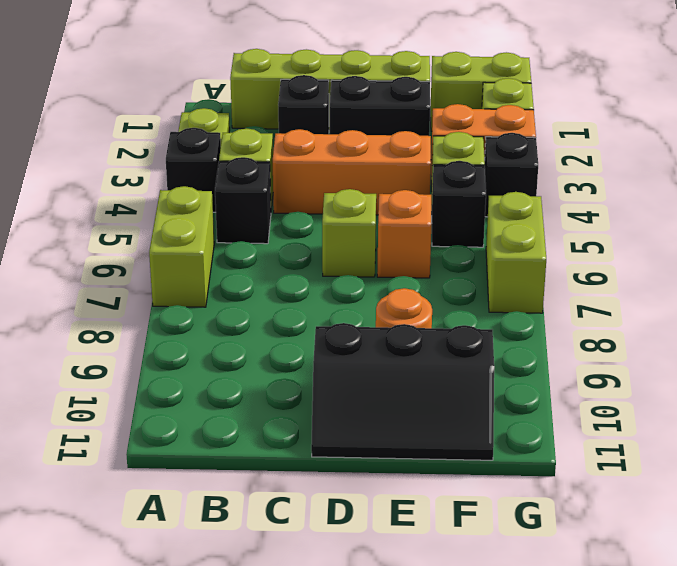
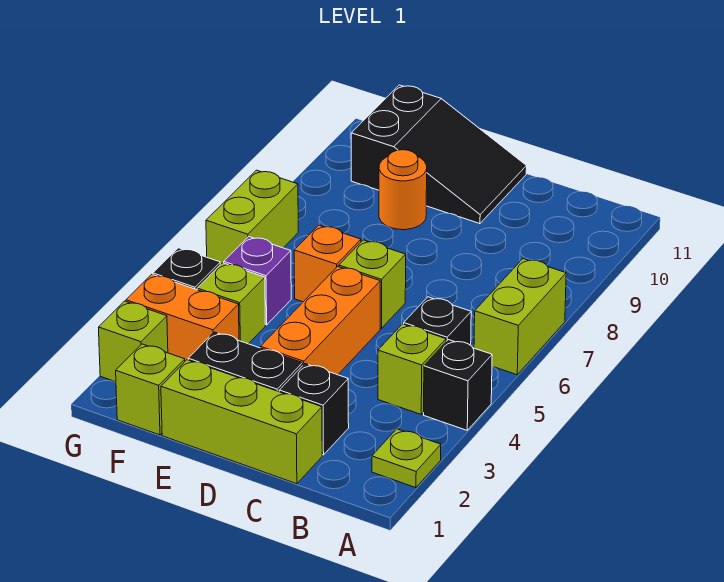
lime 1x4 brick [230,49,430,130] -> lime 1x3 brick [161,360,322,484]
orange 1x3 brick [273,129,431,215] -> orange 1x3 brick turned to [260,266,380,375]
black 2x3 slope [311,323,494,460] -> black 2x3 slope turned to [351,85,527,224]
lime 1x2 brick [431,52,531,131] -> lime 1x1 brick [116,344,185,435]
black 1x1 brick [432,161,486,247] -> purple 1x1 brick [224,237,291,325]

